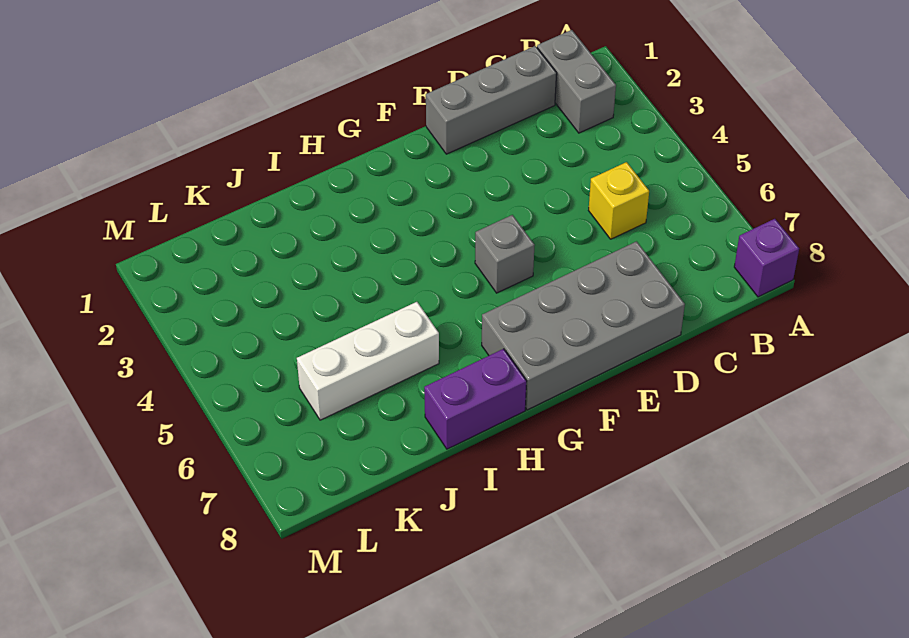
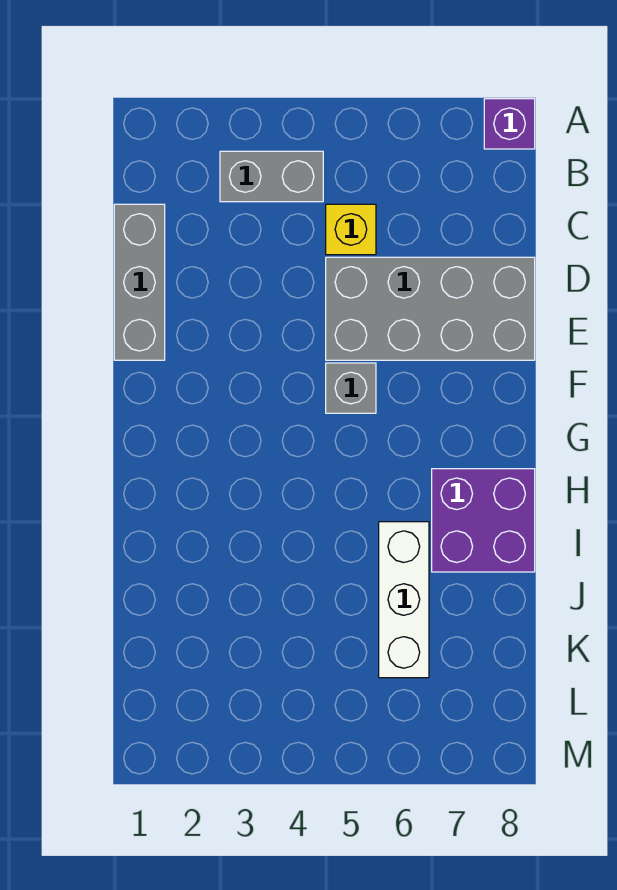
grey 1x2 brick [537,30,616,133] -> grey 1x2 brick moved to [220,151,323,202]
grey 2x4 brick [482,241,685,410] -> grey 2x4 brick turned to [326,257,535,360]
purple 1x2 brick [424,349,527,449] -> purple 2x2 brick [432,469,535,572]

